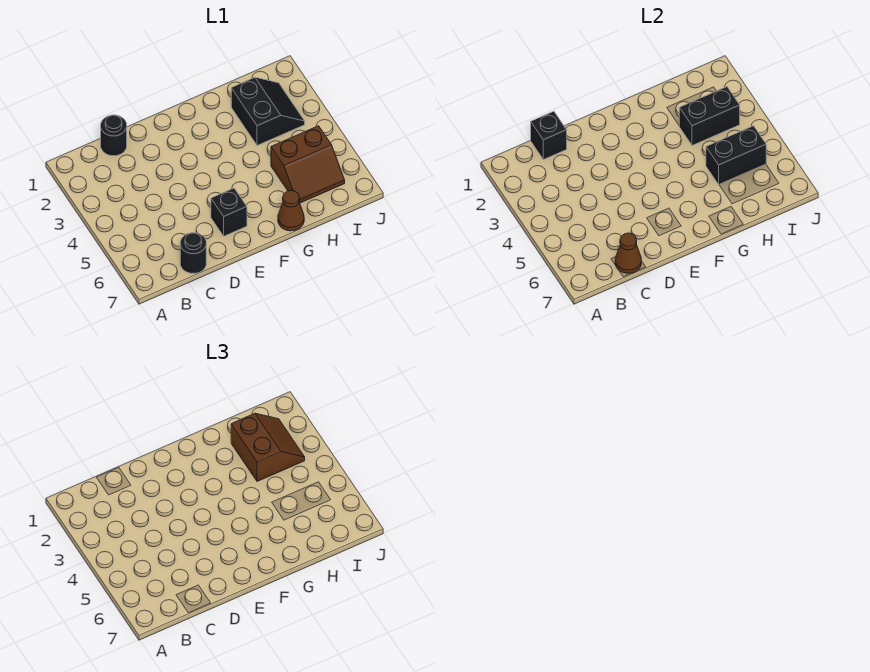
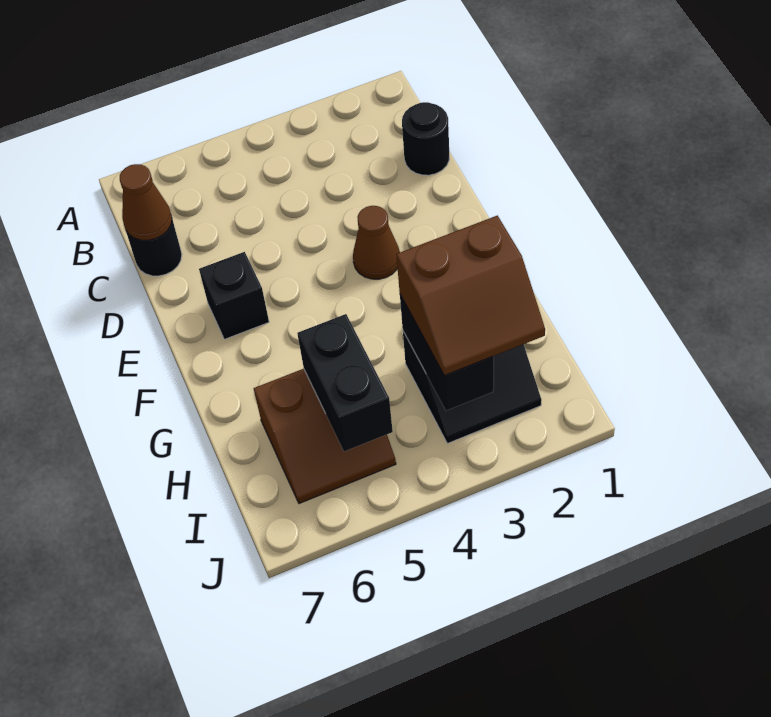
black 1x1 brick [531,111,567,160] -> none
brown 1x1 cone [278,190,304,231] -> brown 1x1 cone moved to [353,206,400,279]
brown 2x2 slope [271,126,345,203] -> brown 2x2 slope turned to [254,369,396,504]

